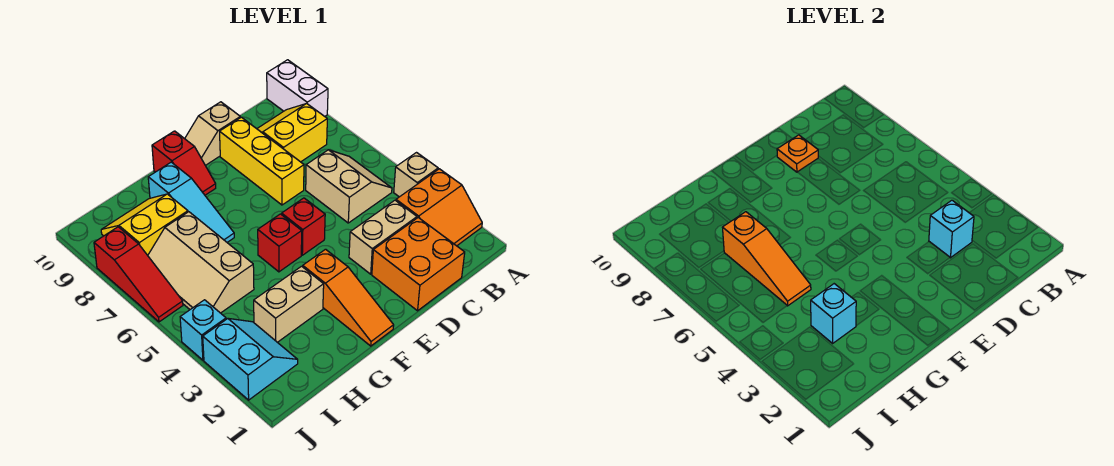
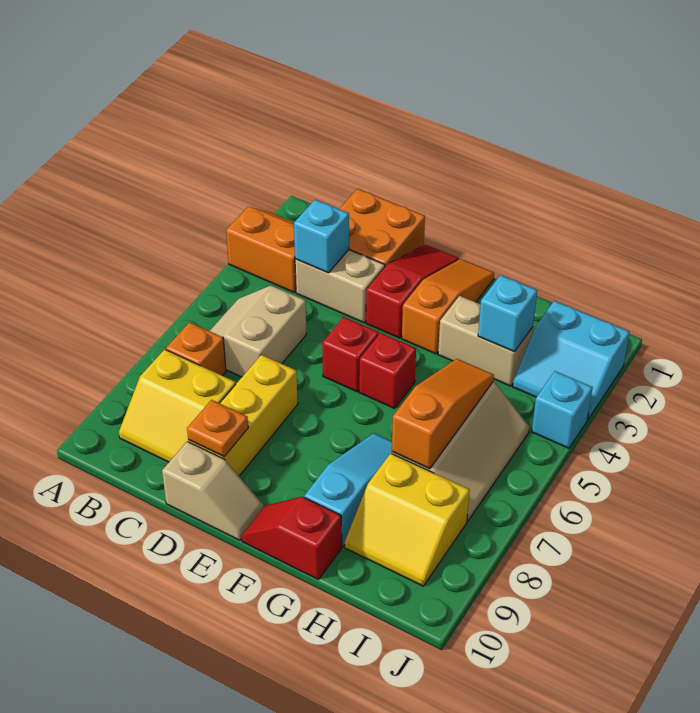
tan 1x1 brick [394,153,438,197] -> none
white 1x2 brick [267,60,328,116] -> none
none -> orange 1x1 brick [166,322,226,376]
red 1x2 slope [152,131,216,195] -> red 1x2 slope turned to [242,497,342,580]
cyan 2x2 slope [203,318,298,400] -> cyan 2x2 slope turned to [513,301,630,419]
red 1x3 slope [94,227,183,322] -> red 1x3 slope moved to [366,245,459,338]

